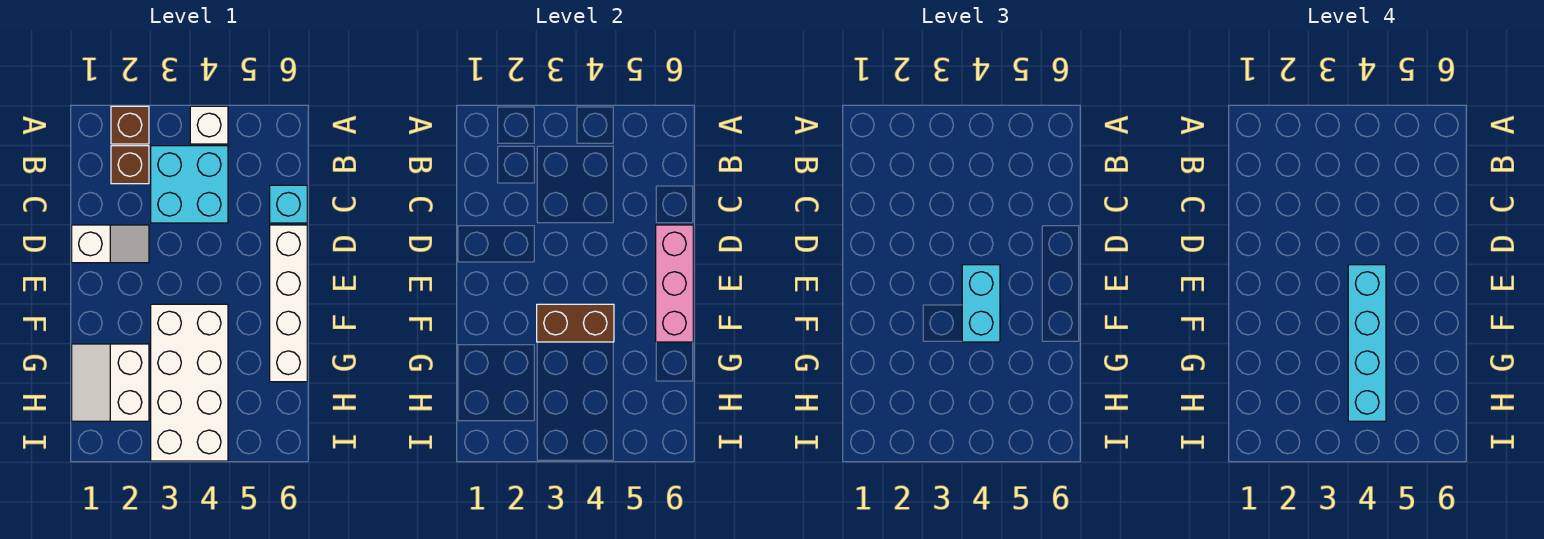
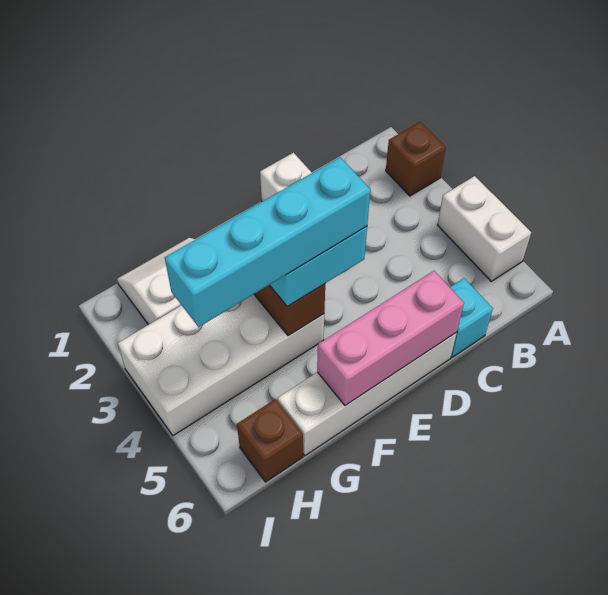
white 1x1 brick [190,106,228,144] -> white 1x2 brick [438,176,531,281]
brown 1x1 brick [111,146,149,184] -> brown 1x1 brick moved to [237,399,303,482]
cyan 2x2 brick [151,146,228,223] -> none

